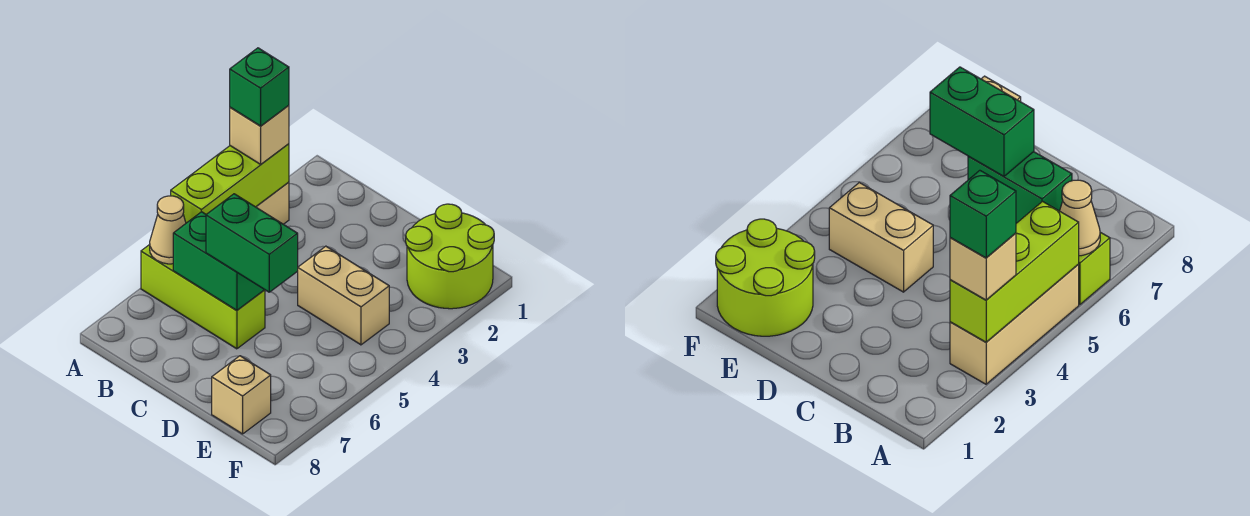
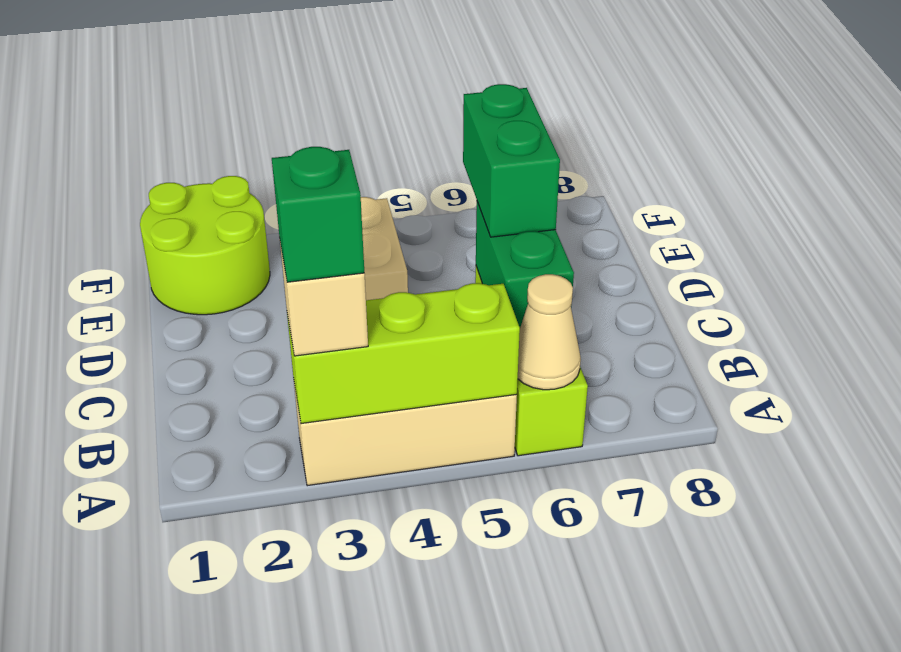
tan 1x1 brick [212,356,271,434] -> none

